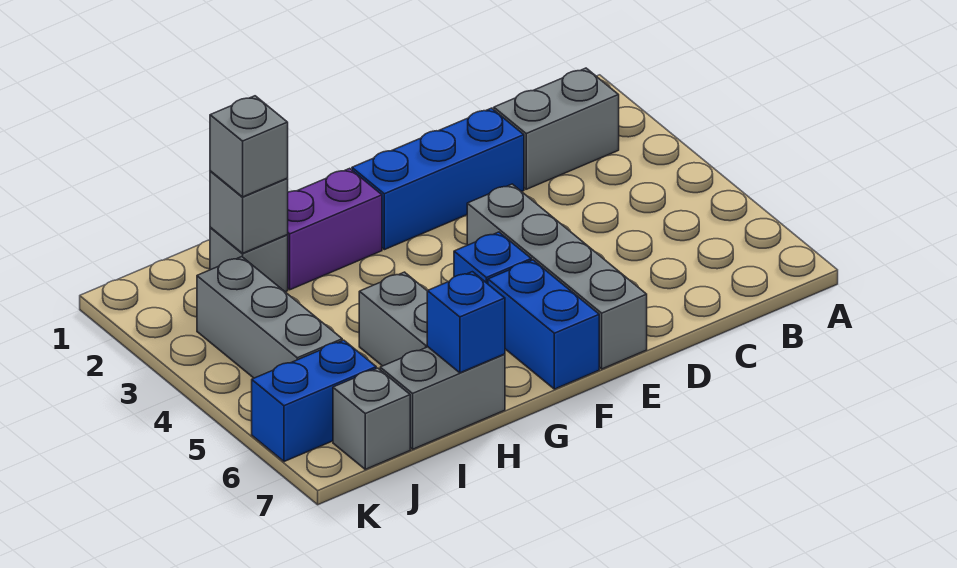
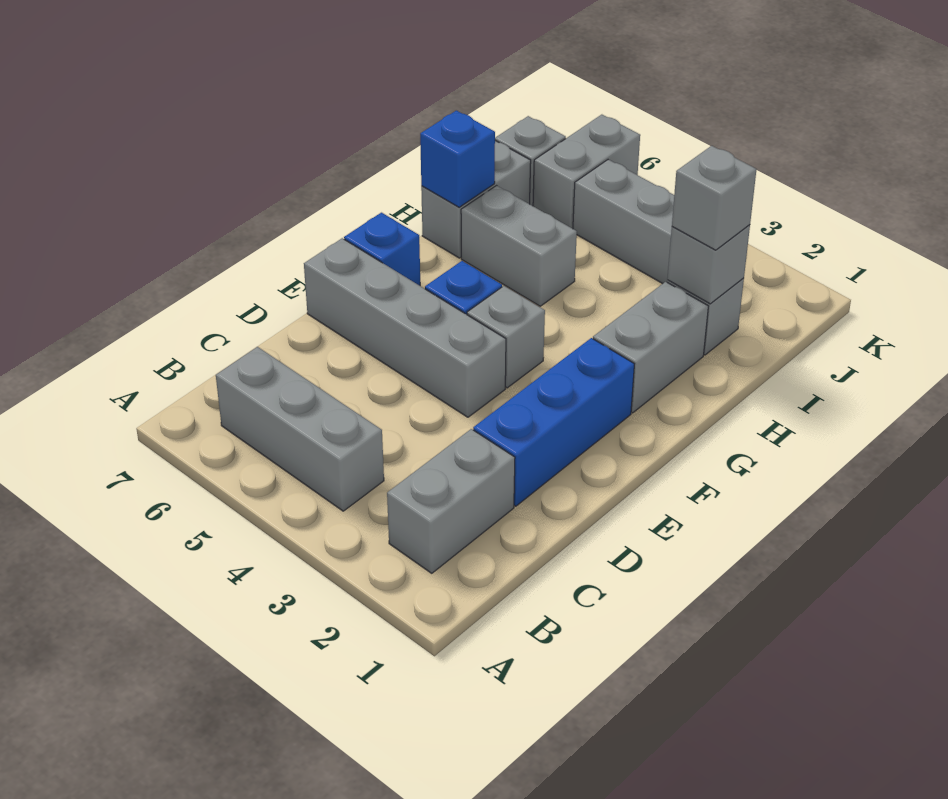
none -> grey 1x3 brick [216,347,384,511]
none -> grey 1x1 brick [467,286,545,388]
blue 1x2 brick [488,260,599,389] -> blue 1x1 brick [344,213,420,286]
purple 1x2 brick [287,168,382,290] -> grey 1x2 brick [593,282,708,413]
blue 1x2 brick [252,340,376,462] -> grey 1x2 brick [533,115,640,229]

